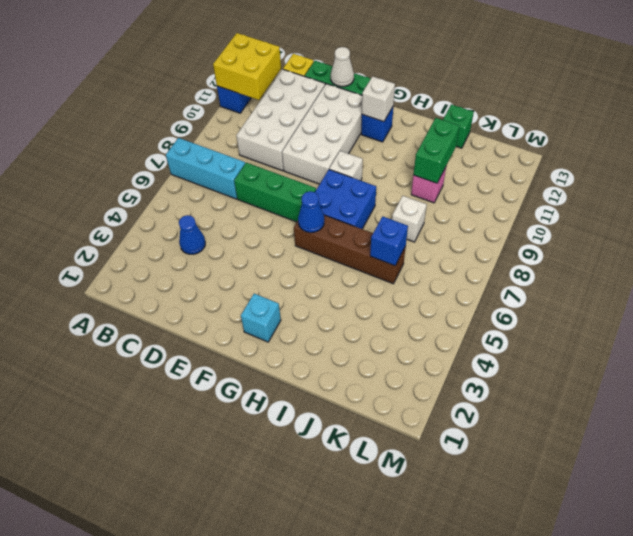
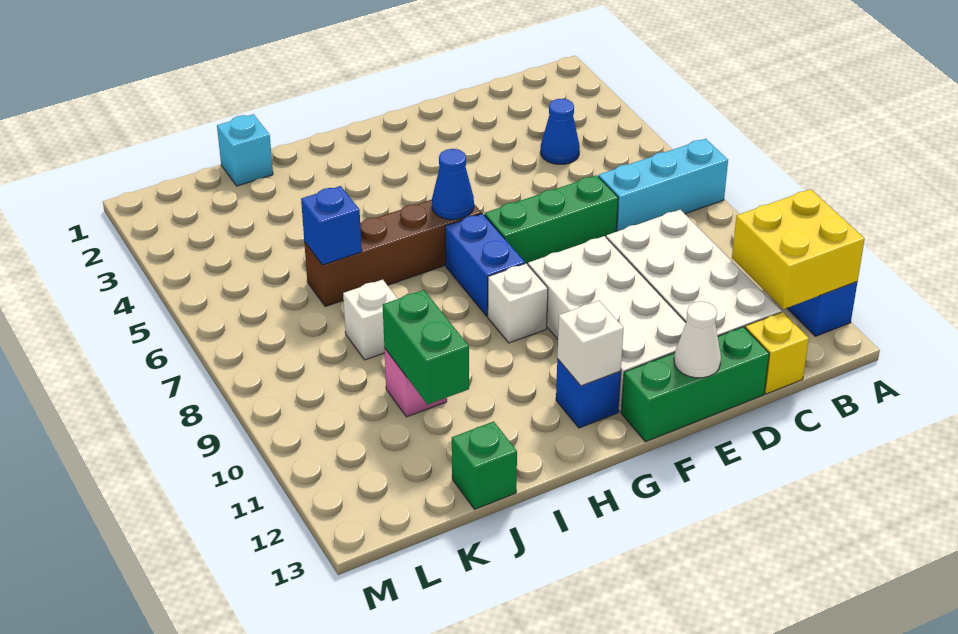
cyan 1x1 brick [241,294,281,342] -> cyan 1x1 brick moved to [217,114,273,186]
blue 2x2 brick [315,170,376,229] -> blue 1x2 brick [445,214,525,316]

